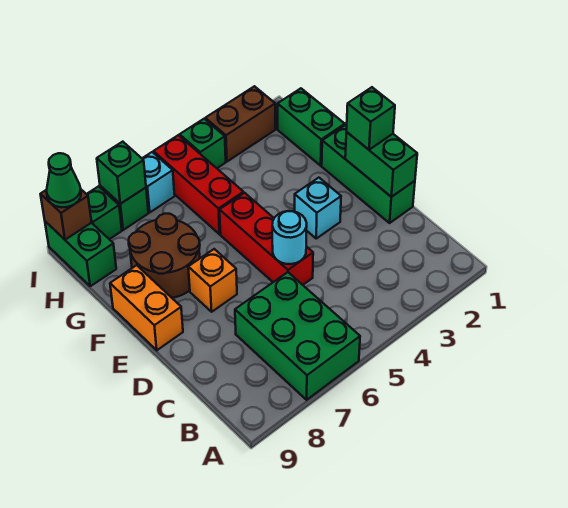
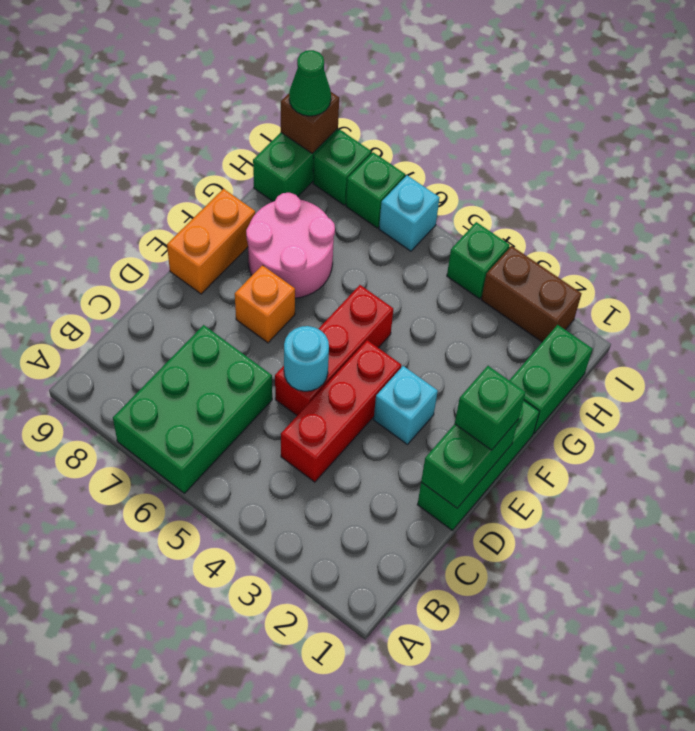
brown 2x2 round brick [129,214,200,298] -> pink 2x2 round brick [246,193,335,298]
red 1x3 brick [153,135,243,234] -> red 1x3 brick moved to [281,340,401,482]
green 1x1 brick [97,142,146,204] -> none

